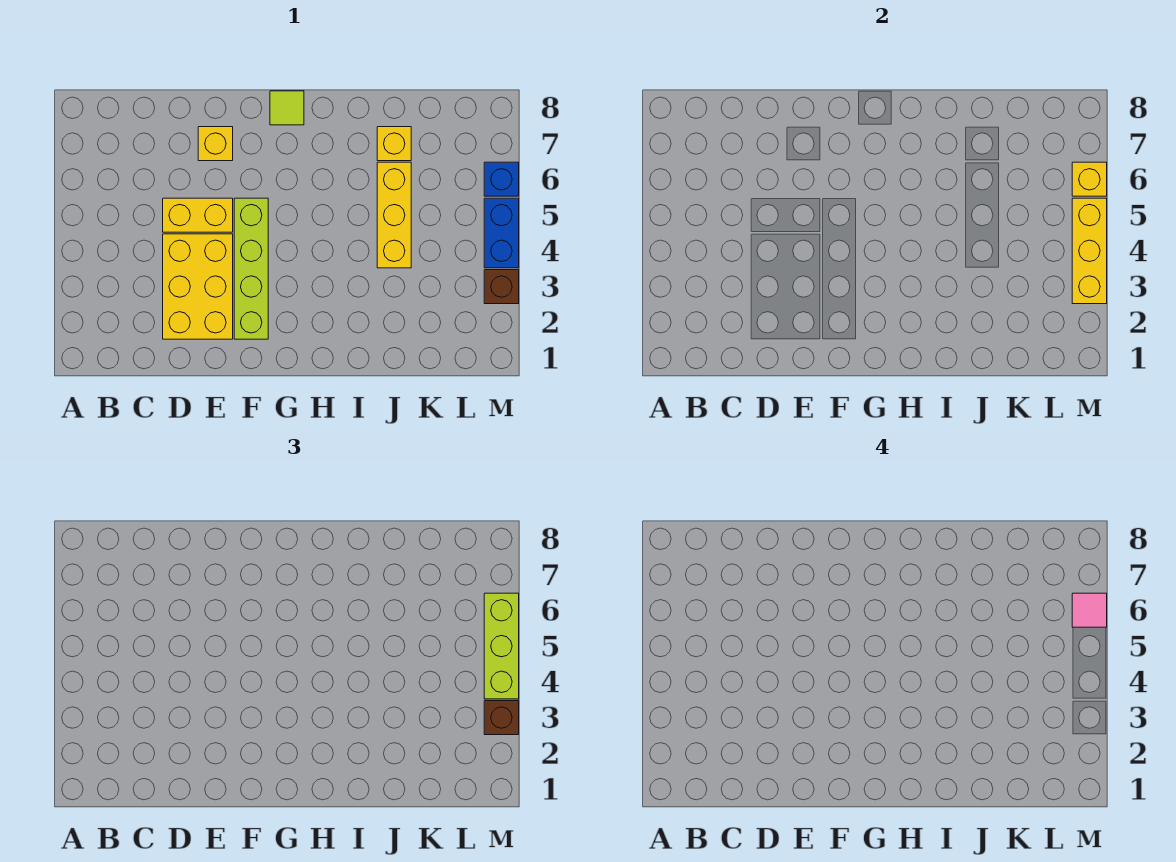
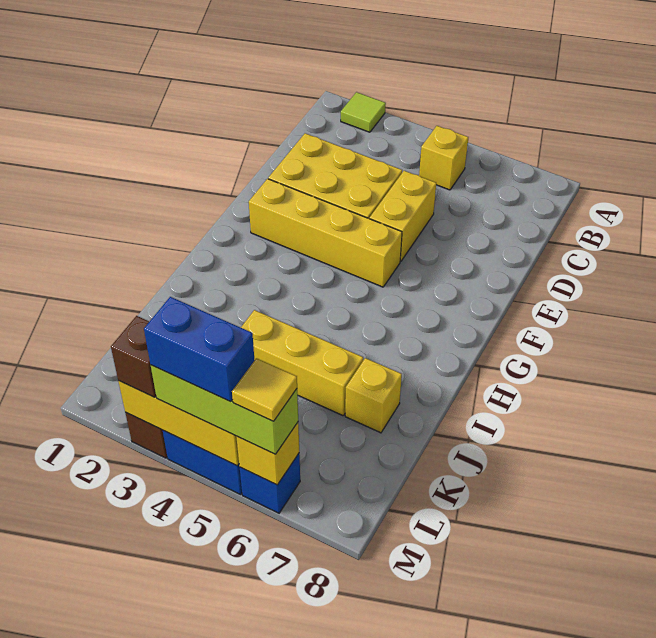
yellow 1x1 brick [198,127,233,161] -> yellow 1x1 brick moved to [419,126,468,190]
lime 1x4 brick [234,198,268,339] -> yellow 1x4 brick [249,179,402,287]
lime 1x1 tile [270,91,304,125] -> lime 1x1 tile moved to [341,92,386,132]
none -> blue 1x2 brick [144,297,255,402]
pink 1x1 tile [1072,593,1107,627] -> yellow 1x1 tile [232,358,297,421]

